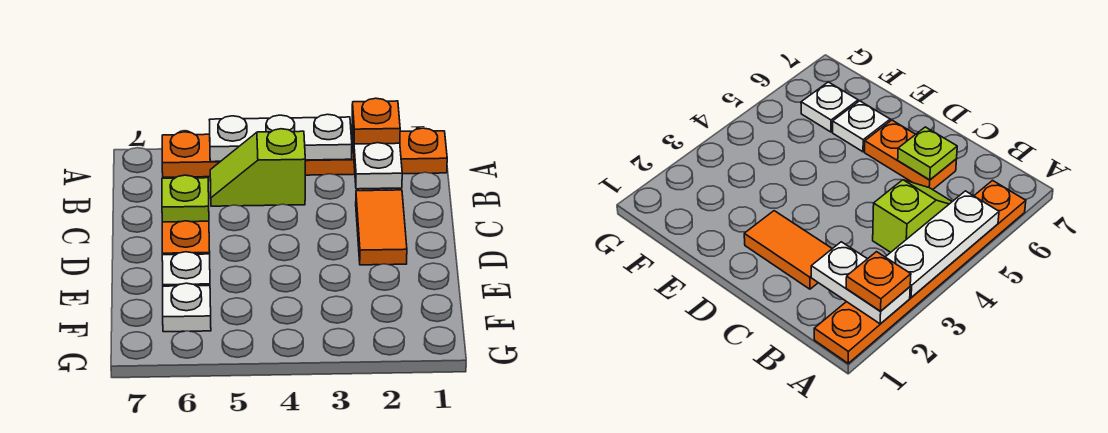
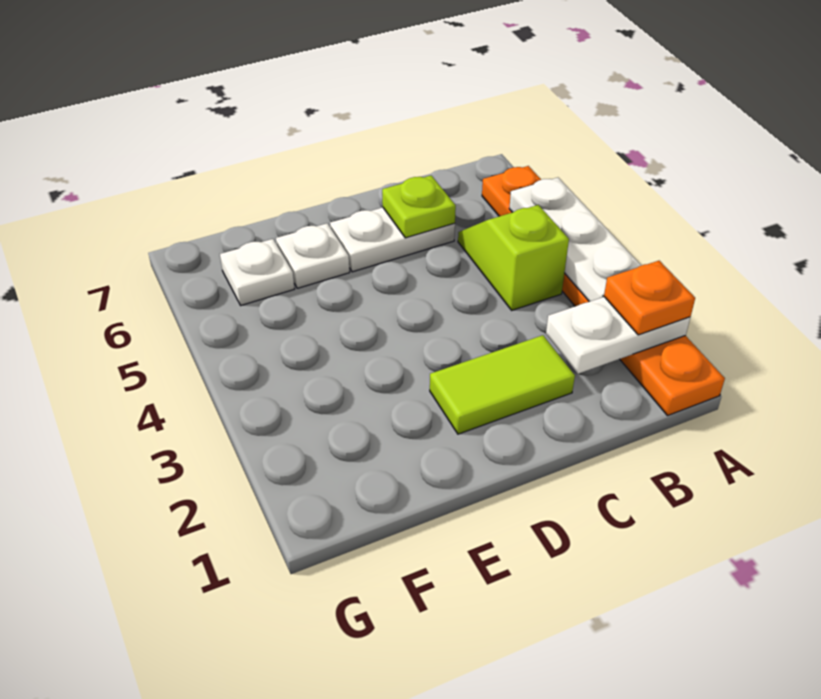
orange 1x2 tile [356,190,407,265] -> lime 1x2 tile [430,335,575,434]
orange 1x2 plate [162,221,210,255] -> white 1x2 plate [330,207,455,272]

